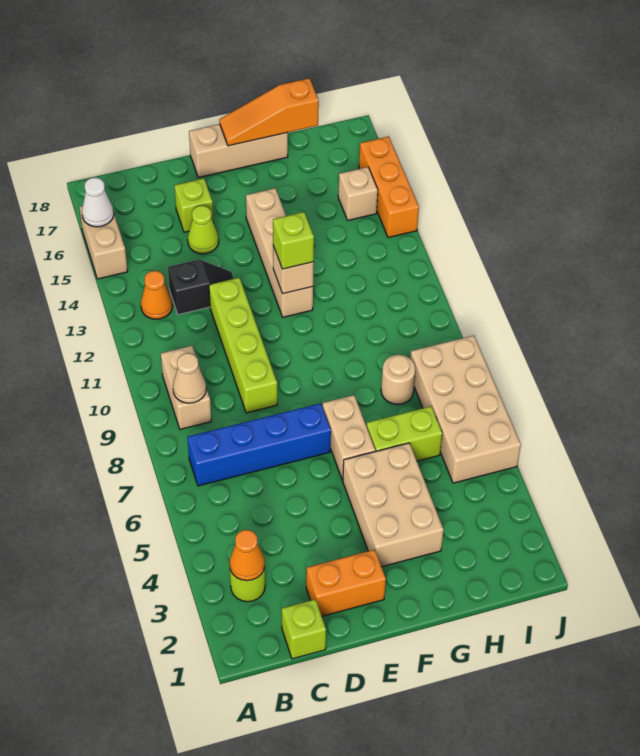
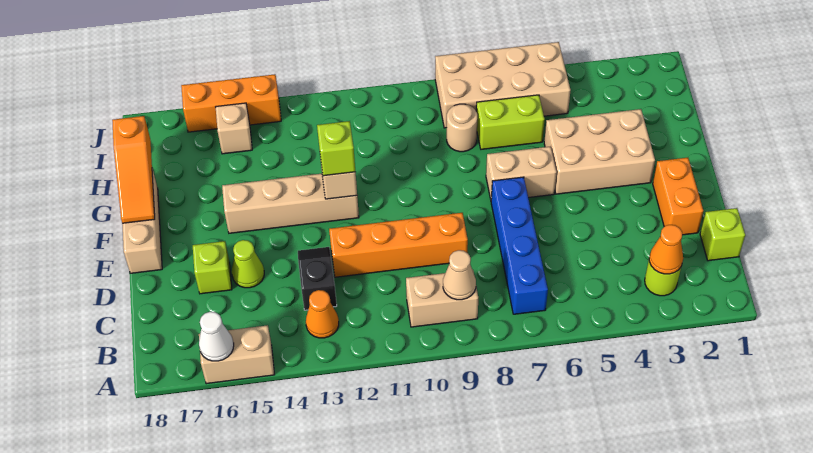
lime 1x4 brick [209,278,277,413] -> orange 1x4 brick [329,213,468,277]
lime 1x2 brick [366,406,442,461] -> lime 1x2 brick turned to [476,95,545,149]

